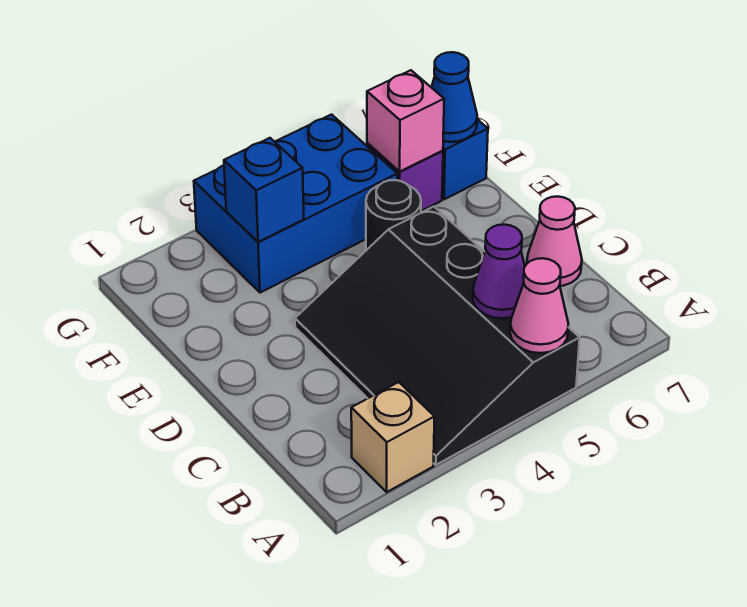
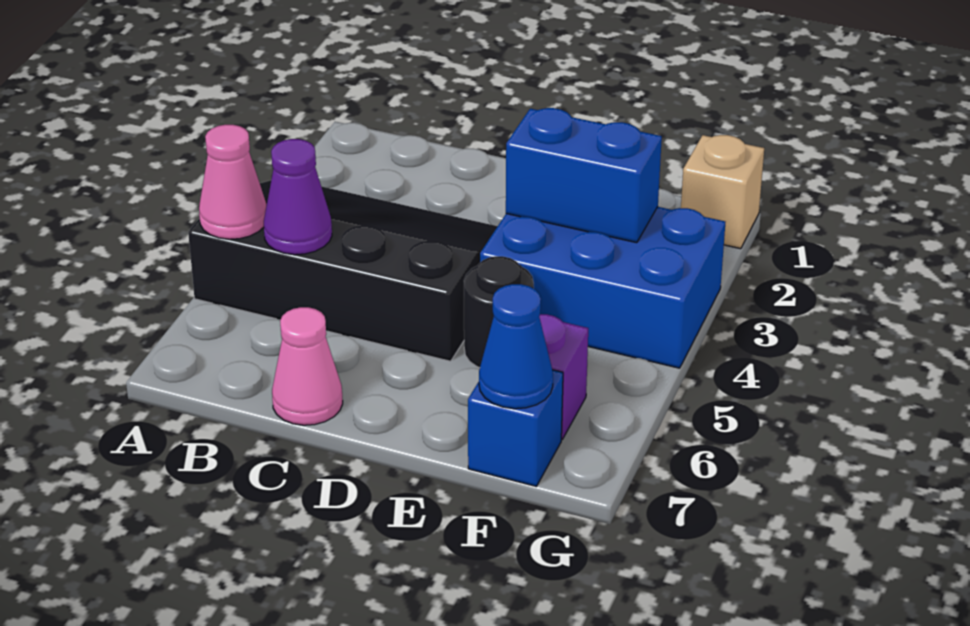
tan 1x1 brick [351,382,435,492] -> tan 1x1 brick moved to [681,135,764,249]
blue 2x3 brick [194,115,397,293] -> blue 2x3 brick turned to [480,207,725,368]
blue 1x1 brick [224,138,304,242] -> blue 1x2 brick [506,108,662,243]
pink 1x1 brick [367,70,444,171] -> none

